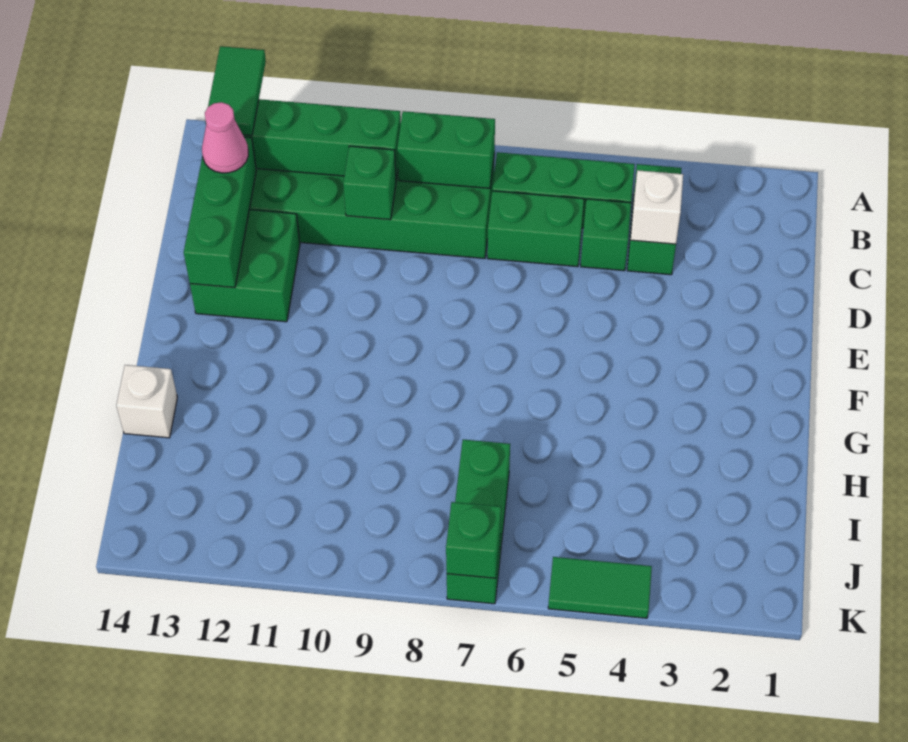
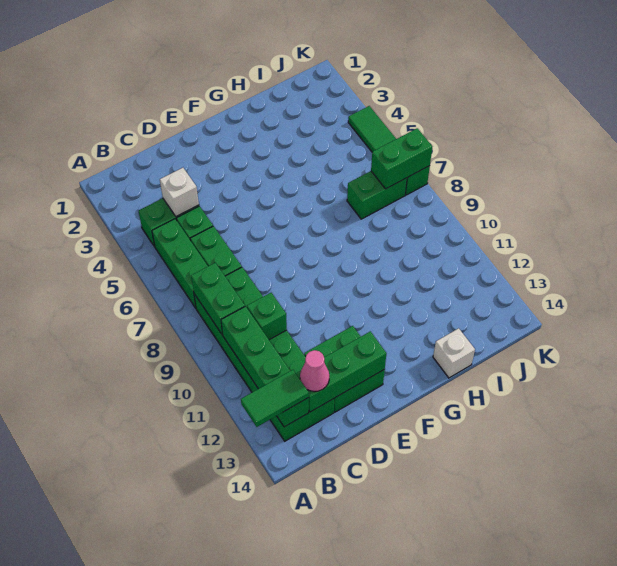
green 1x1 brick [446,502,501,578] -> green 1x2 brick [371,128,432,189]

